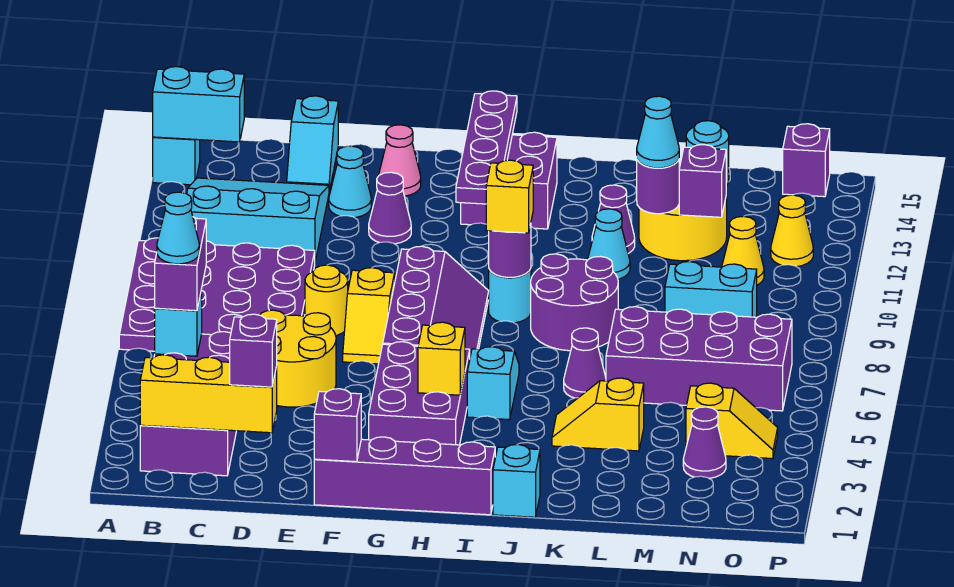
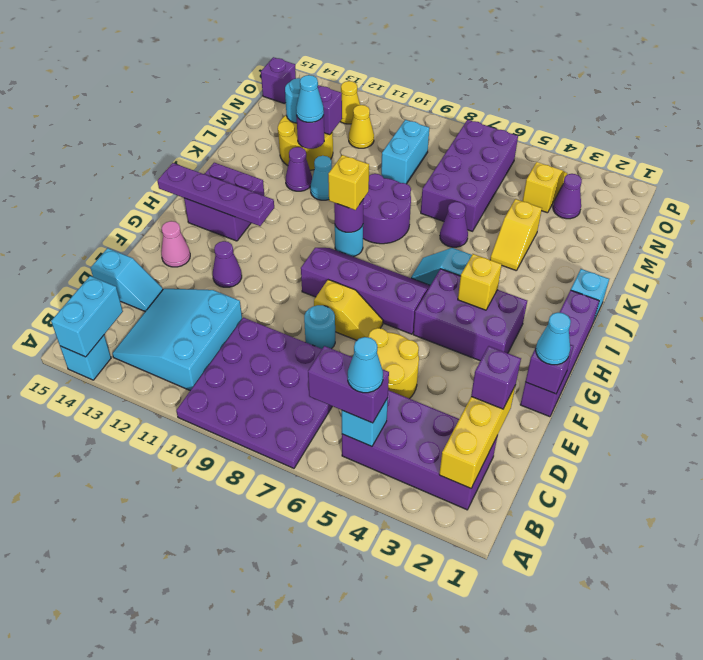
yellow 1x1 round brick [305,265,348,335] -> cyan 1x1 round brick [304,305,335,349]
cyan 1x1 cone [329,146,371,218] -> cyan 1x1 cone moved to [536,312,571,365]

